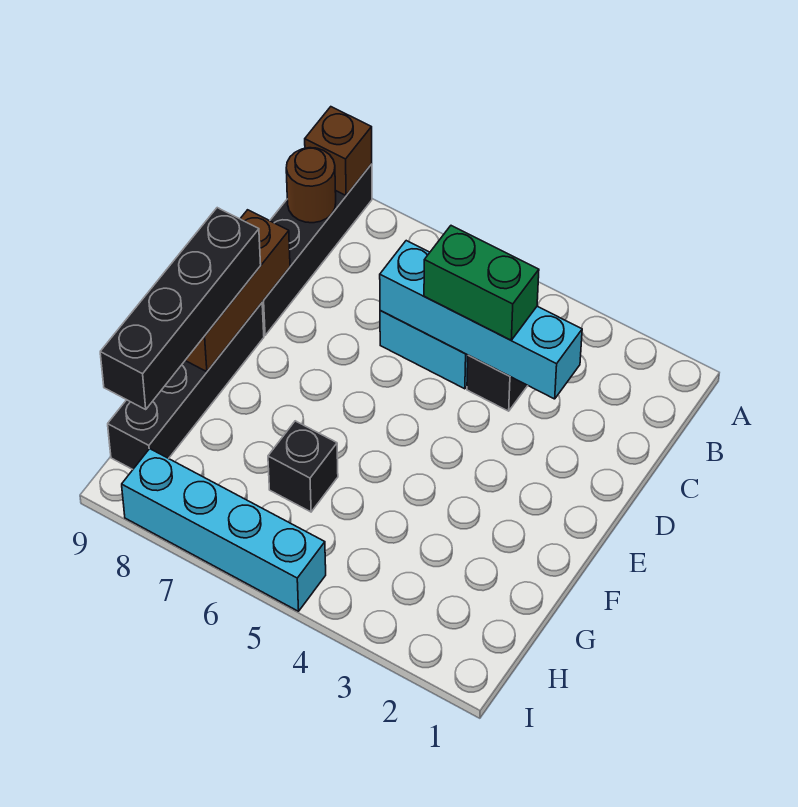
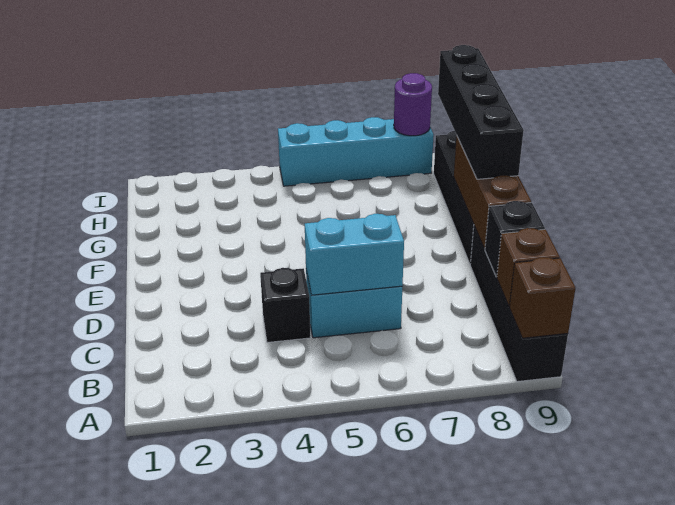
brown 1x1 round brick [286,148,336,223] -> brown 1x1 brick [497,228,560,306]
cyan 1x4 brick [380,241,582,399] -> cyan 1x2 brick [305,214,404,295]
green 1x2 brick [424,226,539,340] -> none
black 1x1 brick [268,421,338,512] -> black 1x1 brick moved to [485,201,545,277]
none -> purple 1x1 round brick [394,73,432,136]

